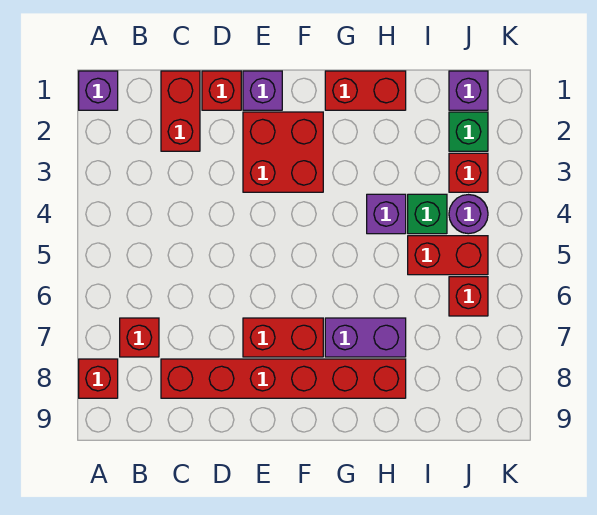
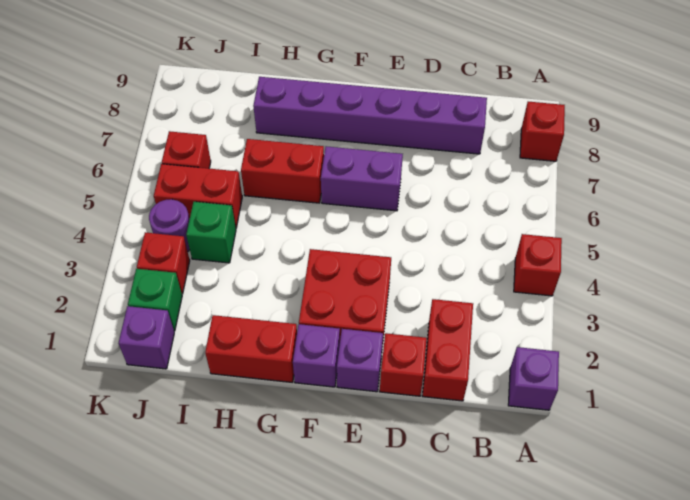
red 1x1 brick [120,318,159,357] -> red 1x1 brick moved to [514,234,562,296]
red 1x6 brick [161,359,406,398] -> purple 1x6 brick [253,77,487,154]
red 1x2 brick [243,318,323,357] -> red 1x2 brick moved to [241,139,324,203]
purple 1x2 brick [325,318,406,357] -> purple 1x2 brick moved to [321,146,403,211]
purple 1x1 brick [367,194,406,234] -> purple 1x1 brick moved to [293,324,340,387]

